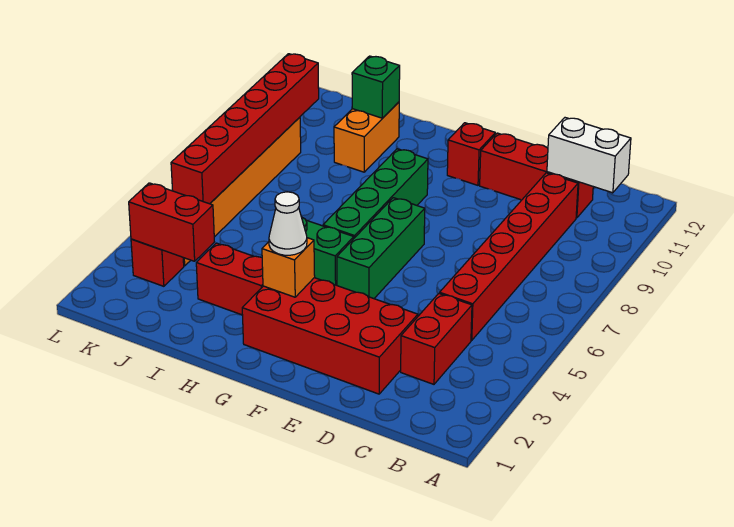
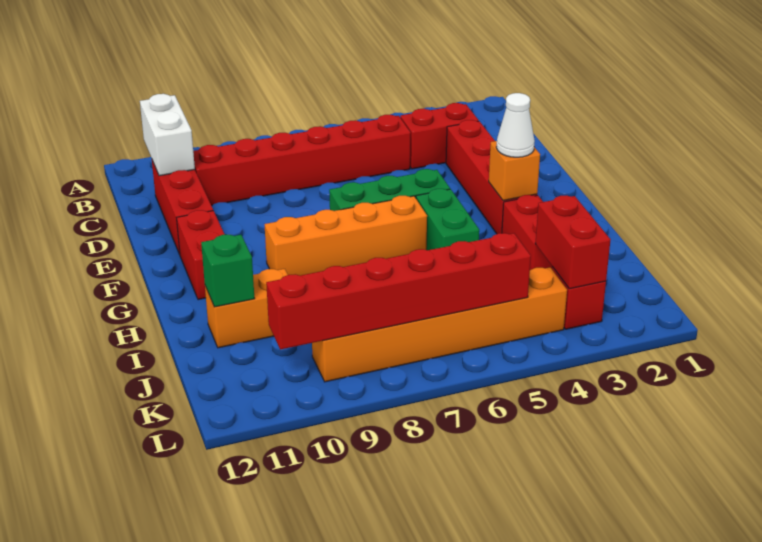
red 2x4 brick [242,278,418,394] -> red 1x4 brick [446,120,537,234]
red 1x1 brick [447,123,495,185] -> red 1x2 brick [177,210,225,300]
green 1x4 brick [323,149,428,238] -> orange 1x4 brick [265,196,427,276]

